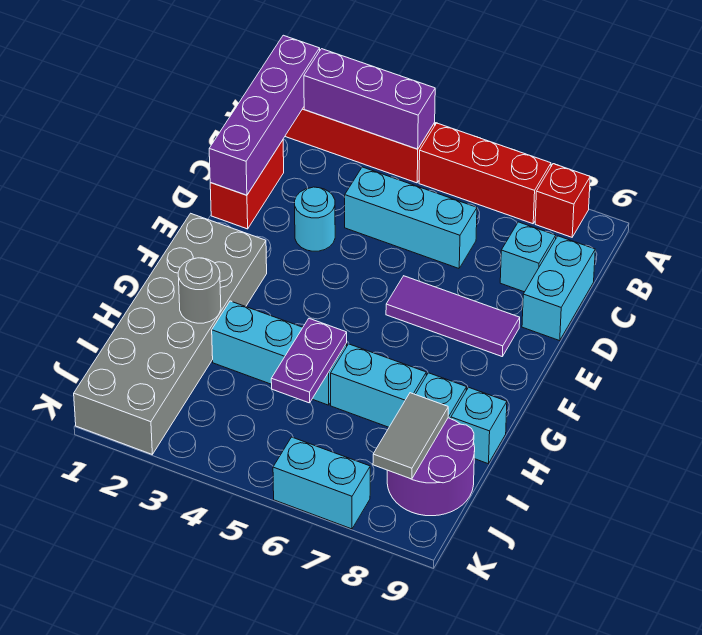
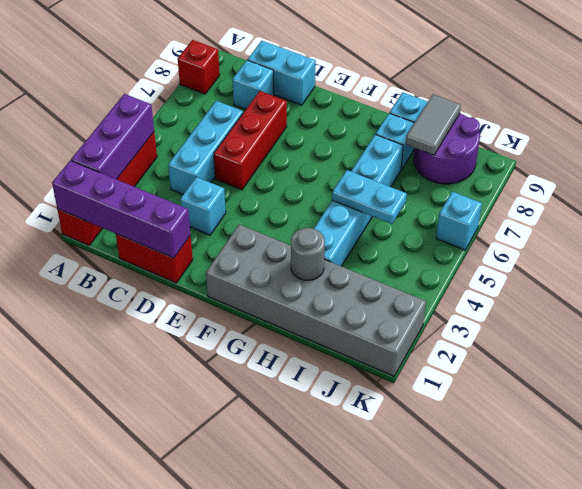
red 1x3 brick [419,123,551,224] -> red 1x3 brick moved to [214,91,287,190]
cyan 1x1 round brick [295,187,335,251] -> cyan 1x1 brick [180,177,226,235]
purple 1x3 tile [386,276,520,356] -> none
purple 1x2 plate [271,318,347,403] -> cyan 1x2 plate [332,170,407,224]
grey 1x2 tile [373,393,448,479] -> grey 1x2 tile turned to [406,94,461,155]
cyan 1x2 brick [273,437,370,529] -> cyan 1x1 brick [436,192,482,250]

